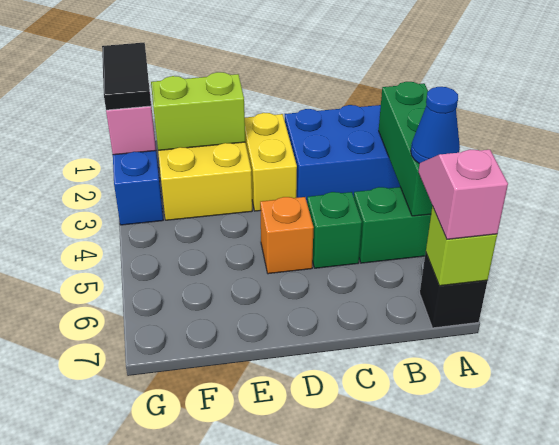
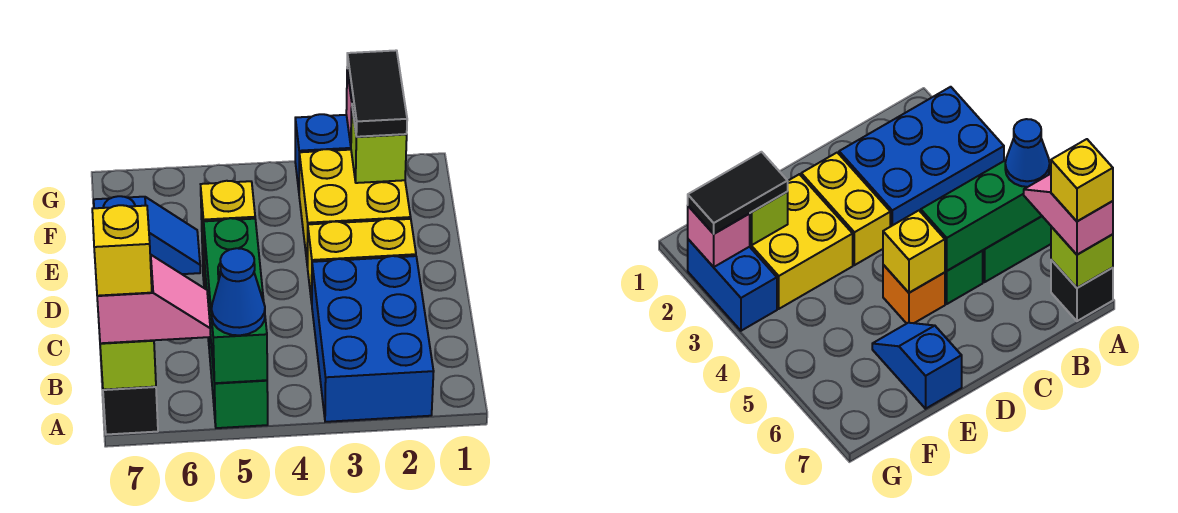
green 1x3 brick [379,82,432,216] -> green 1x3 brick turned to [204,218,267,383]
none -> yellow 1x1 brick [92,205,152,296]
none -> yellow 1x1 brick [201,181,255,262]
lime 1x2 brick [151,72,245,150] -> lime 1x1 brick [351,108,407,183]
none -> blue 1x2 slope [94,196,200,274]
black 1x2 tile [102,43,151,110] -> black 1x2 tile turned to [347,50,407,137]

